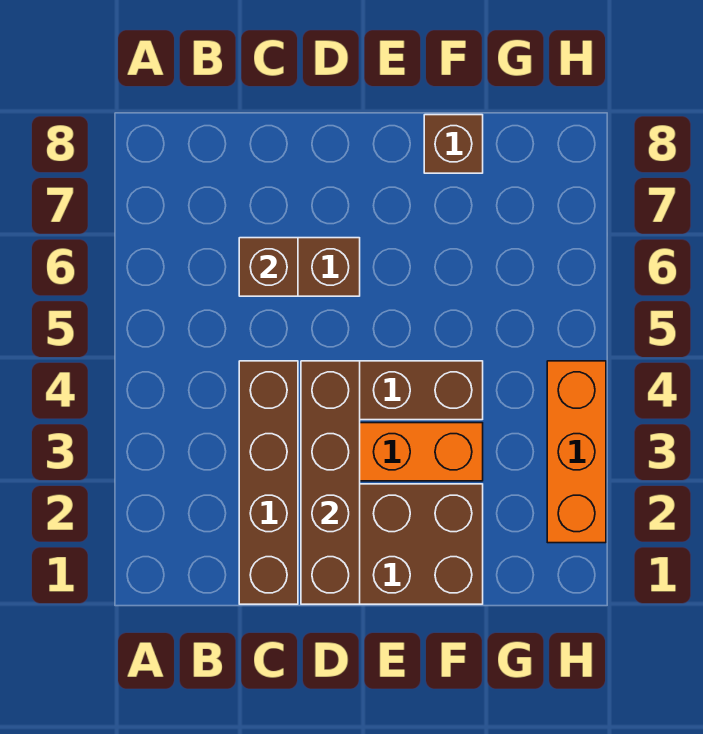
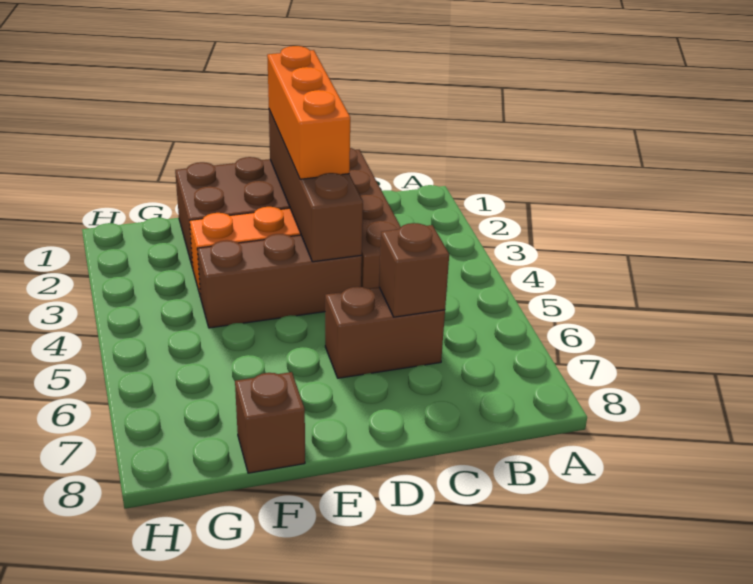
orange 1x3 brick [547,361,606,543] -> orange 1x3 brick moved to [267,46,350,179]

